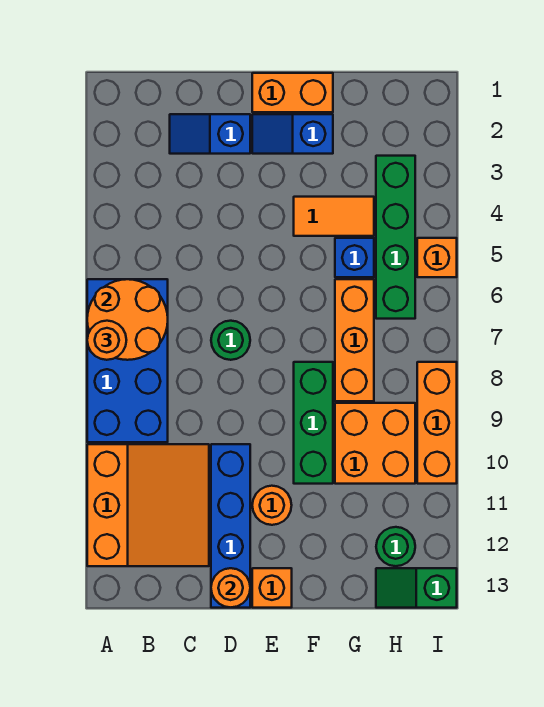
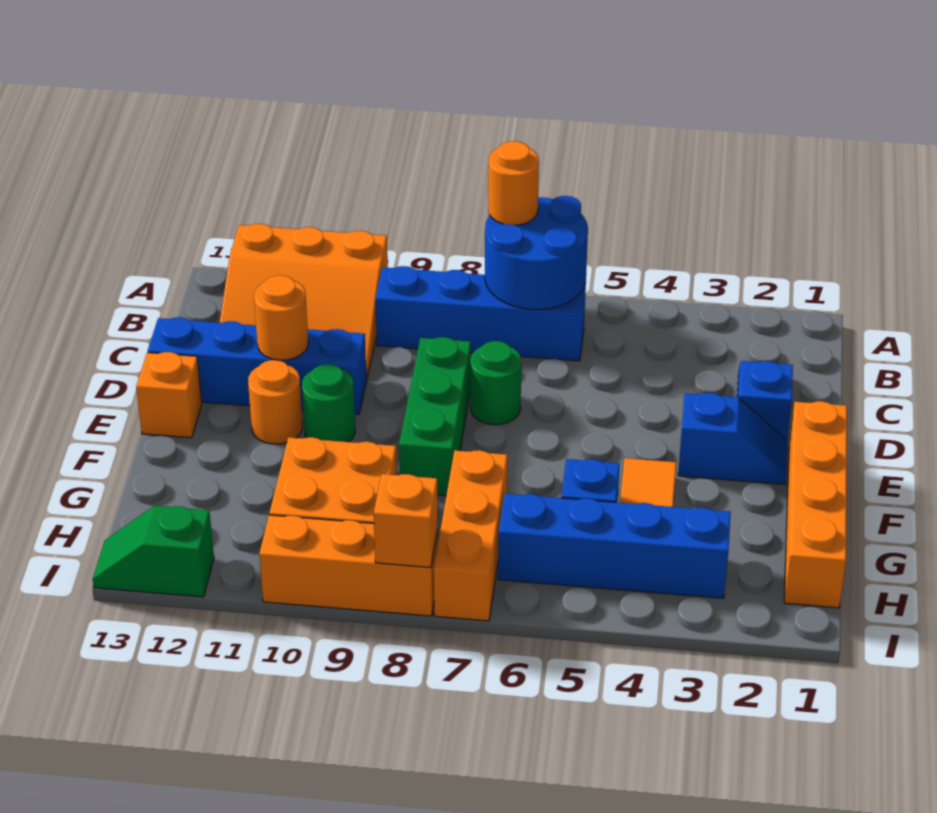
blue 2x4 brick [87,279,168,442] -> blue 1x4 brick [375,266,586,361]
orange 2x2 round brick [87,279,168,360] -> blue 2x2 round brick [485,196,588,310]
orange 1x1 round brick [211,568,250,608] -> orange 1x1 round brick moved to [254,275,308,360]
orange 1x2 brick [252,73,333,112] -> orange 1x4 brick [784,401,847,608]
blue 1x2 slope [252,114,333,154] -> blue 1x2 slope turned to [678,393,787,484]
green 1x3 brick [294,362,333,484] -> green 1x3 brick turned to [399,337,471,496]
orange 1x3 brick [335,279,374,401] -> orange 1x3 brick turned to [434,450,507,621]
green 1x4 brick [376,156,415,319] -> blue 1x4 brick [498,494,731,598]
green 1x1 round brick [376,527,415,566] -> green 1x1 round brick moved to [302,364,355,442]
green 1x2 slope [376,568,457,608] -> green 1x2 slope turned to [93,506,214,597]
orange 1x1 brick [417,238,457,277] -> orange 1x1 brick moved to [374,474,438,567]

